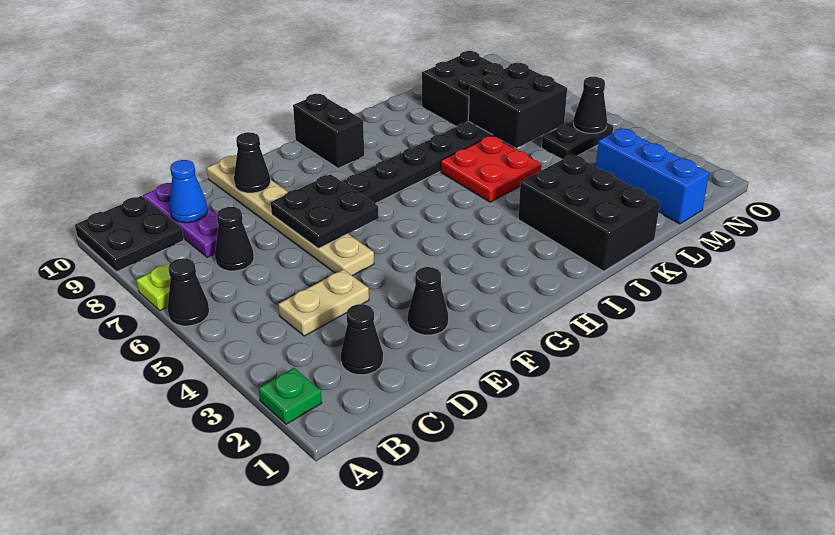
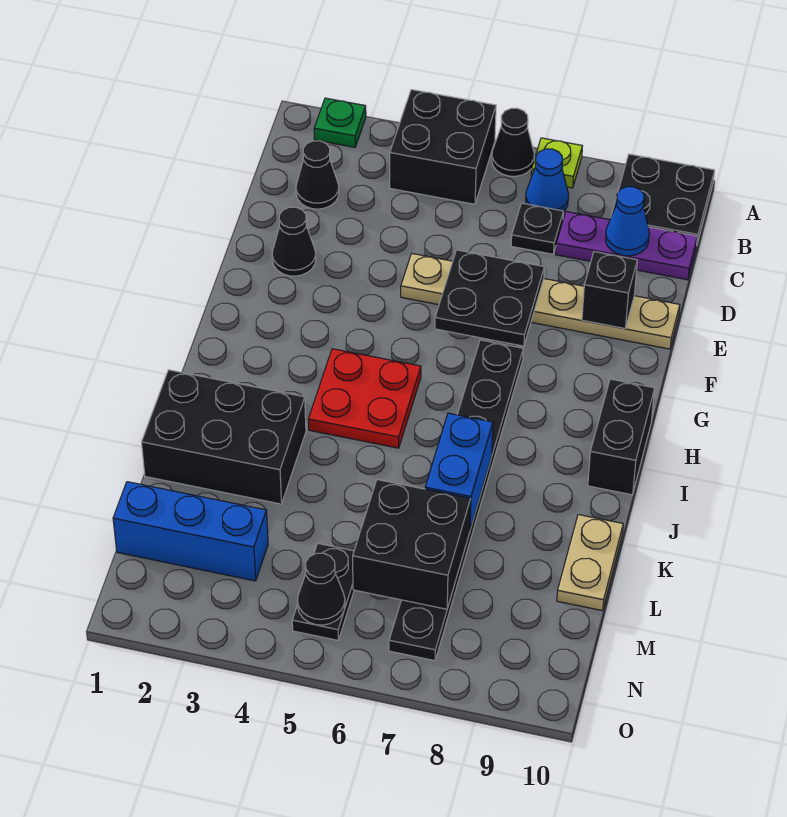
none -> blue 1x1 cone [526,149,569,212]
tan 1x2 plate [278,270,369,336] -> tan 1x2 plate moved to [557,515,623,611]
black 1x1 cone [215,207,254,271] -> black 1x1 plate [511,203,563,254]
black 1x1 cone [234,132,270,193] -> black 1x1 brick [582,252,637,329]
black 1x2 brick [293,94,364,168] -> black 1x2 brick turned to [588,379,655,495]
red 2x2 plate [441,136,541,202] -> red 2x2 plate moved to [308,349,421,448]
none -> blue 1x2 brick [425,413,493,530]
black 2x2 brick [422,51,504,127] -> black 2x2 brick moved to [390,90,496,204]

